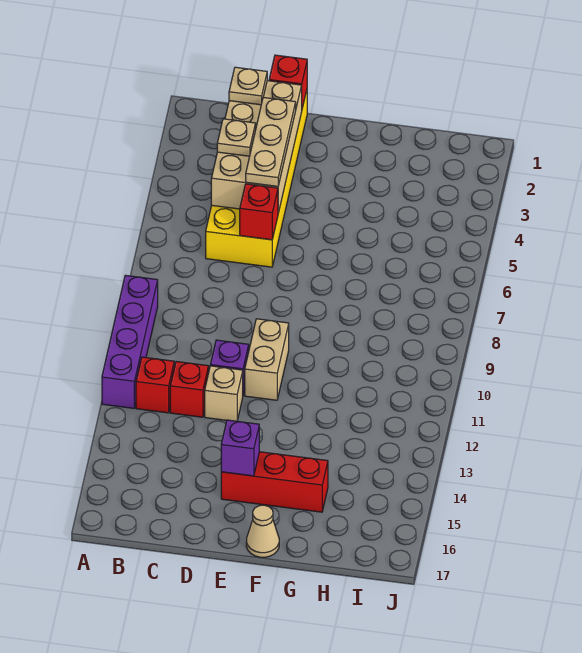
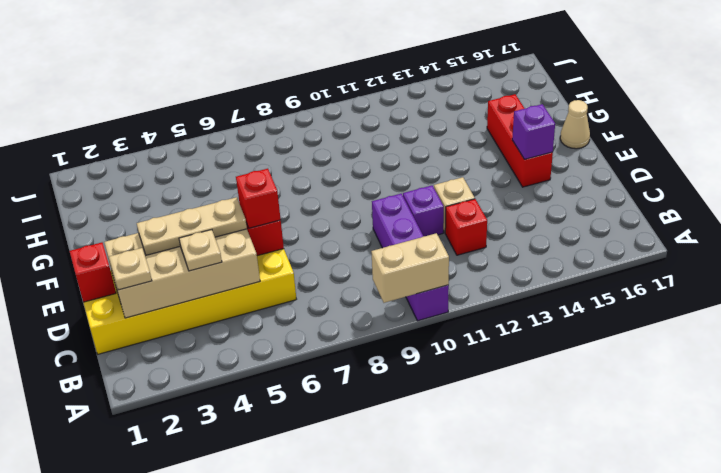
purple 1x4 brick [102,275,158,408] -> purple 1x4 brick turned to [372,194,449,321]
red 1x1 brick [136,357,174,413] -> red 1x1 brick moved to [236,169,281,228]
tan 1x2 brick [245,319,289,400] -> tan 1x2 brick moved to [371,233,449,303]

